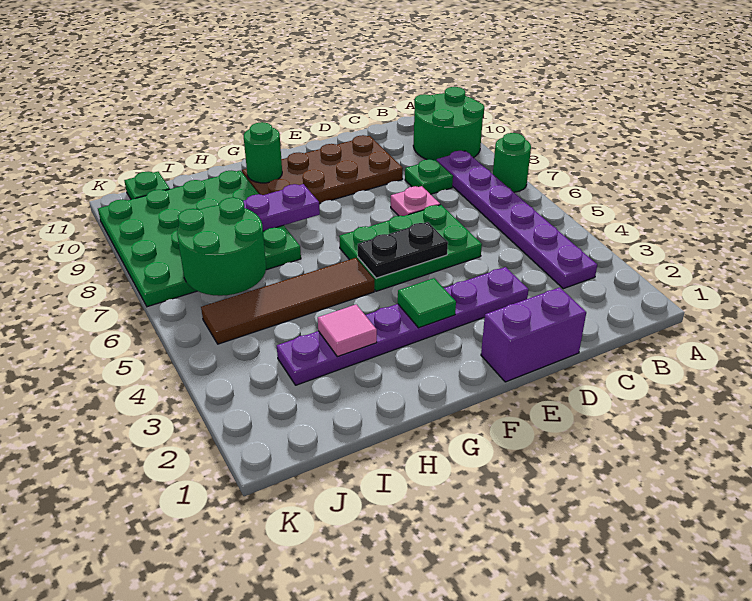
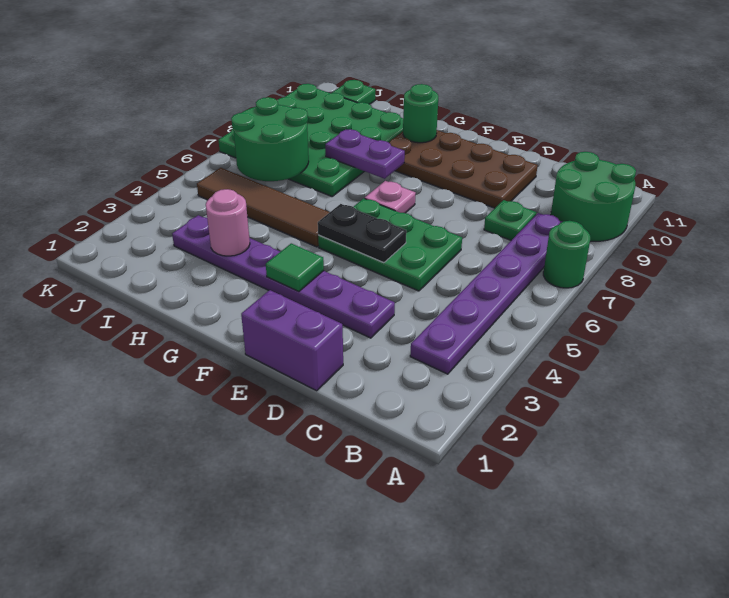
pink 1x1 plate [391,186,440,216] -> pink 1x1 plate moved to [365,181,416,213]
pink 1x1 tile [318,304,377,357] -> pink 1x1 round brick [206,189,250,256]

